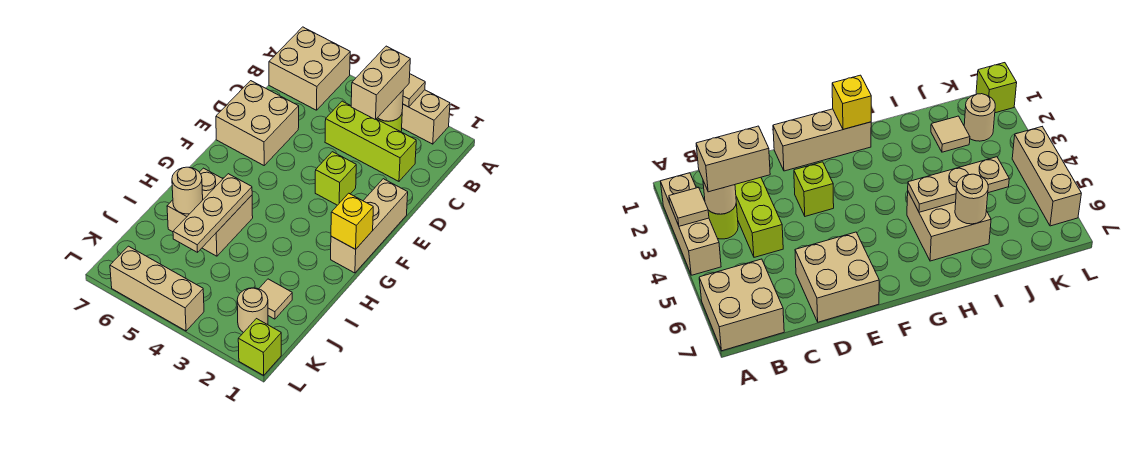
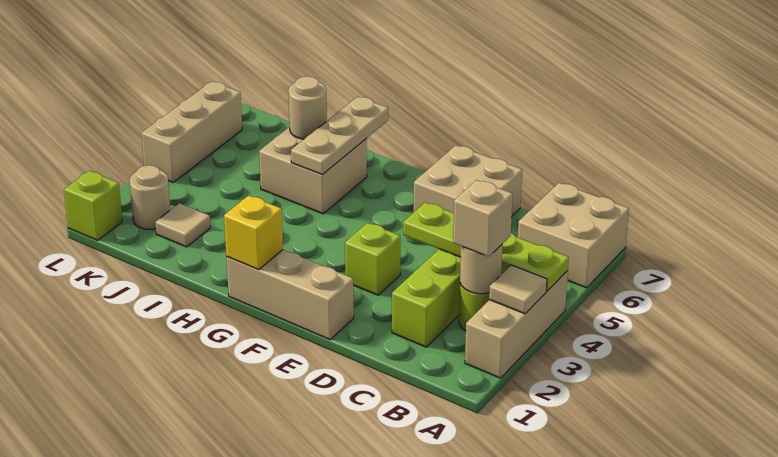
none -> lime 1x4 plate [403,202,569,291]
tan 1x2 brick [351,46,410,120] -> tan 1x1 brick [453,180,512,257]
tan 1x3 plate [173,174,252,252] -> tan 1x3 plate turned to [291,97,388,174]

